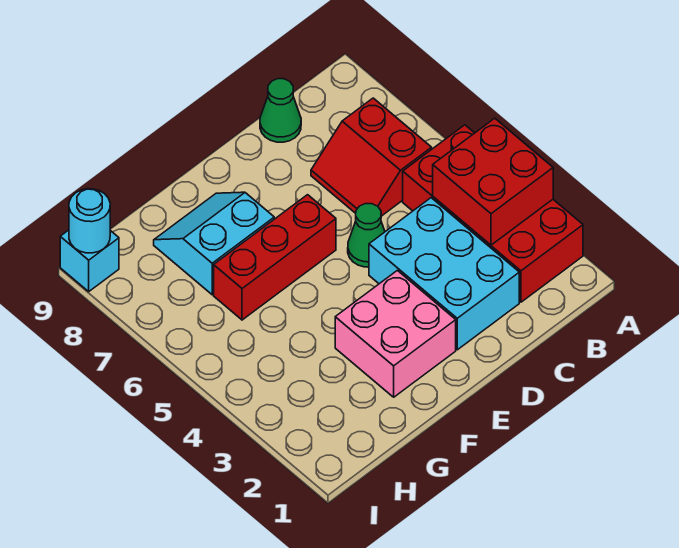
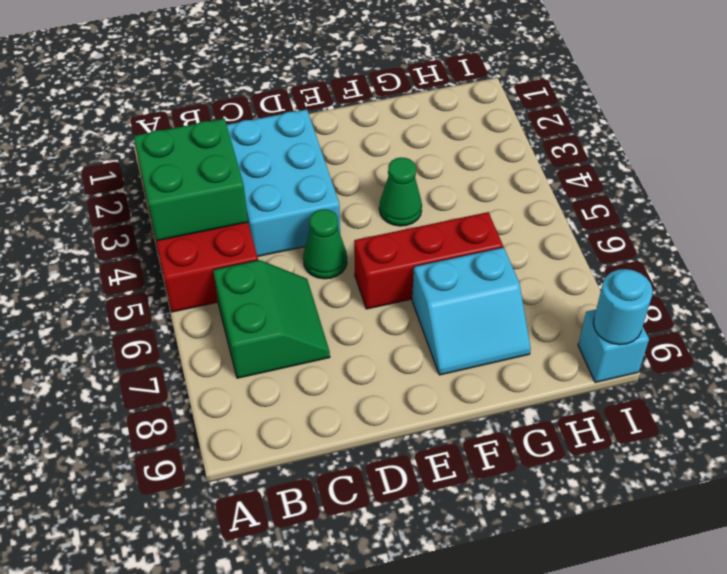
red 2x2 brick [433,118,553,245] -> green 2x2 brick [134,119,248,241]
red 2x2 slope [311,98,432,216] -> green 2x2 slope [213,260,330,378]
green 1x1 cone [260,79,301,142] -> green 1x1 cone moved to [379,157,422,226]
pink 2x2 brick [335,270,456,397] -> none

